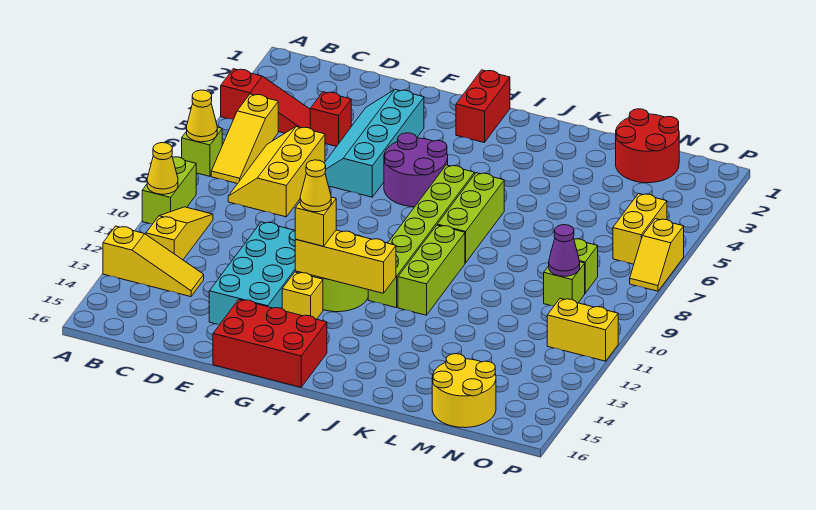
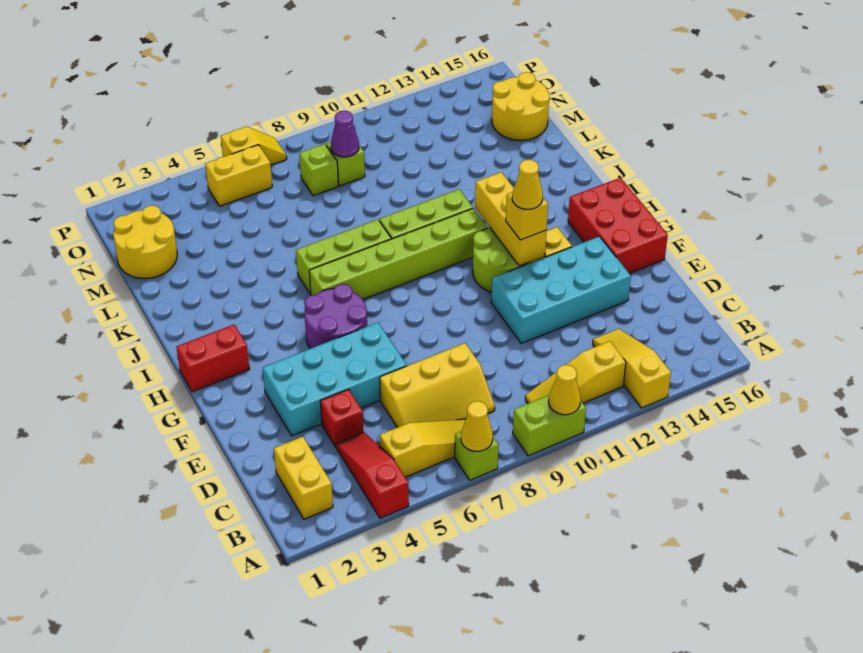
cyan 2x4 slope [324,89,424,197] -> cyan 2x4 brick [263,323,407,436]
red 2x2 round brick [616,109,679,183] -> yellow 2x2 round brick [113,206,177,279]
yellow 1x2 brick [547,298,618,361] -> yellow 1x2 brick moved to [274,437,333,519]

